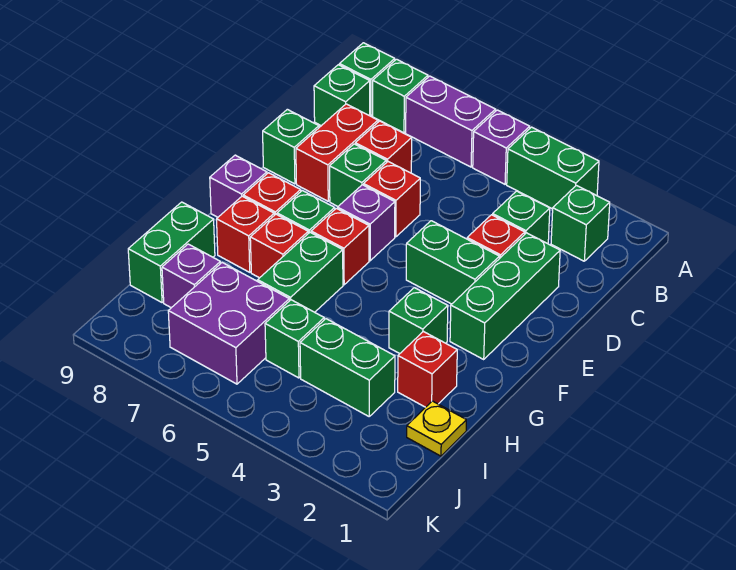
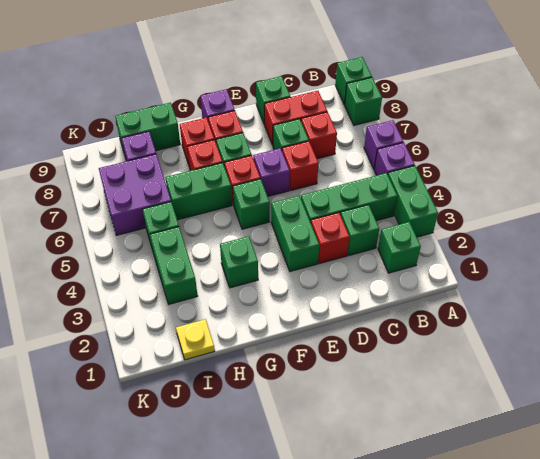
purple 1x2 brick [406,76,496,167] -> purple 1x1 brick [364,120,403,168]
green 1x1 brick [314,65,370,126] -> green 1x1 brick moved to [233,179,270,229]
green 1x3 brick [450,233,560,359] -> green 1x3 brick moved to [301,173,397,223]
red 1x1 brick [398,332,457,407] -> none

